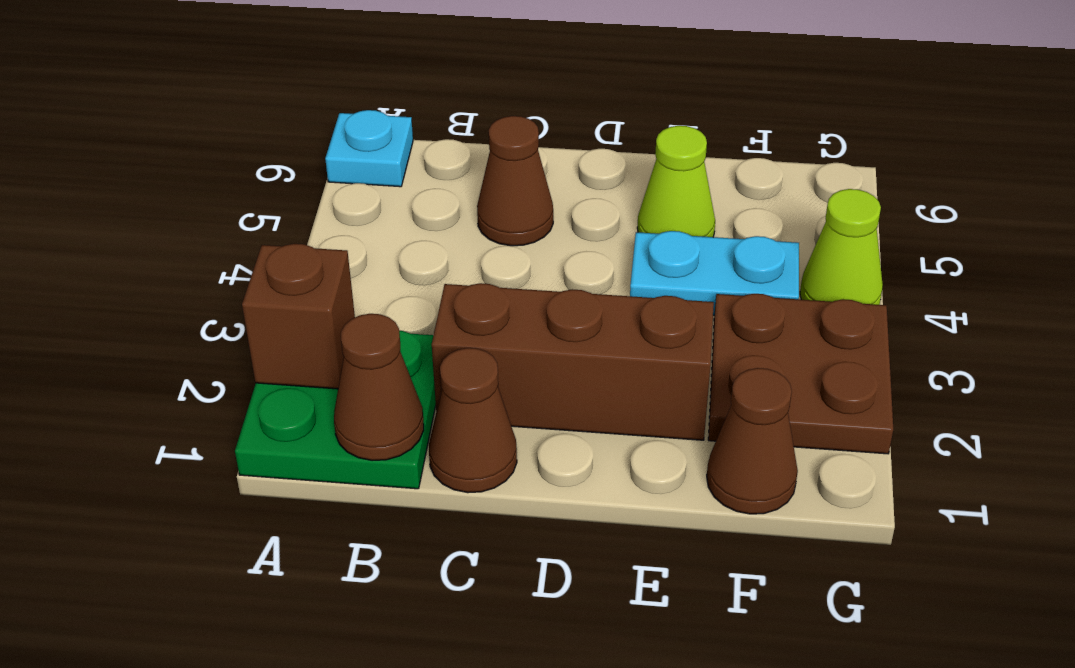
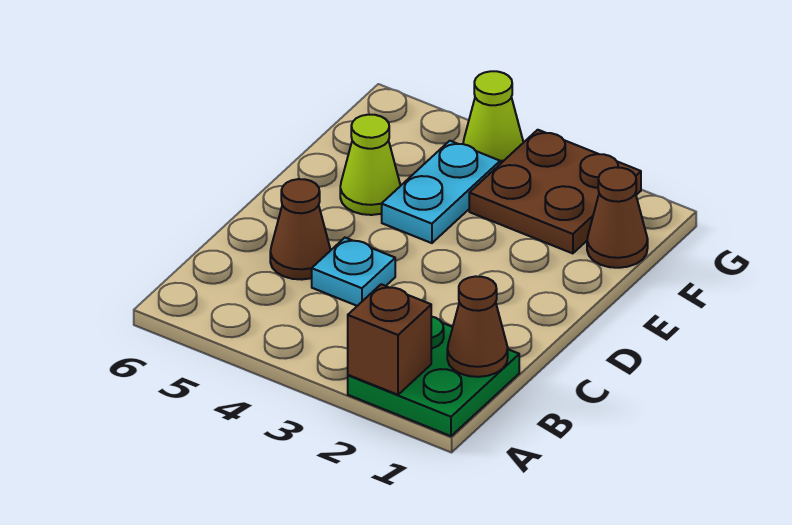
cyan 1x1 plate [325,110,413,187] -> cyan 1x1 plate moved to [312,238,395,306]
brown 1x1 cone [429,348,517,493] -> none
brown 1x3 brick [432,283,714,440] -> none

